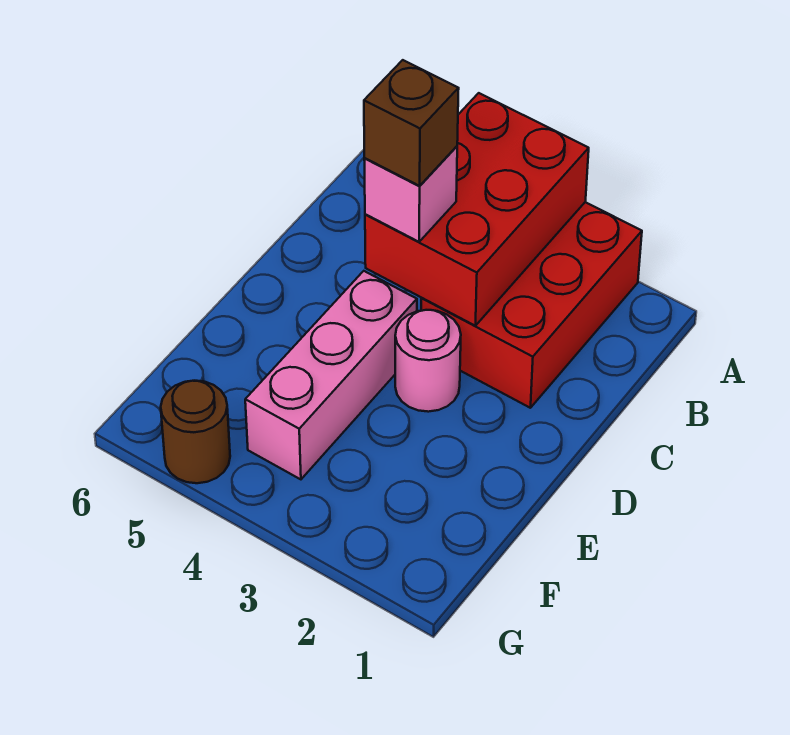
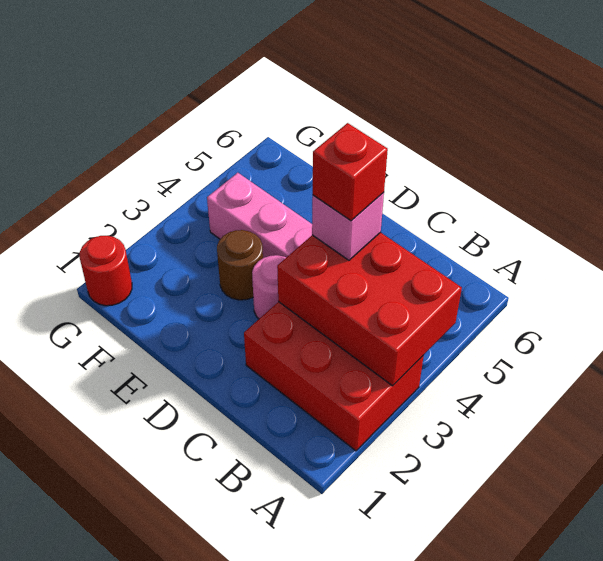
brown 1x1 brick [364,60,459,186] -> red 1x1 brick [313,123,388,221]
none -> red 1x1 round brick [79,236,132,306]
brown 1x1 round brick [161,381,230,483] -> brown 1x1 round brick moved to [217,230,263,300]

